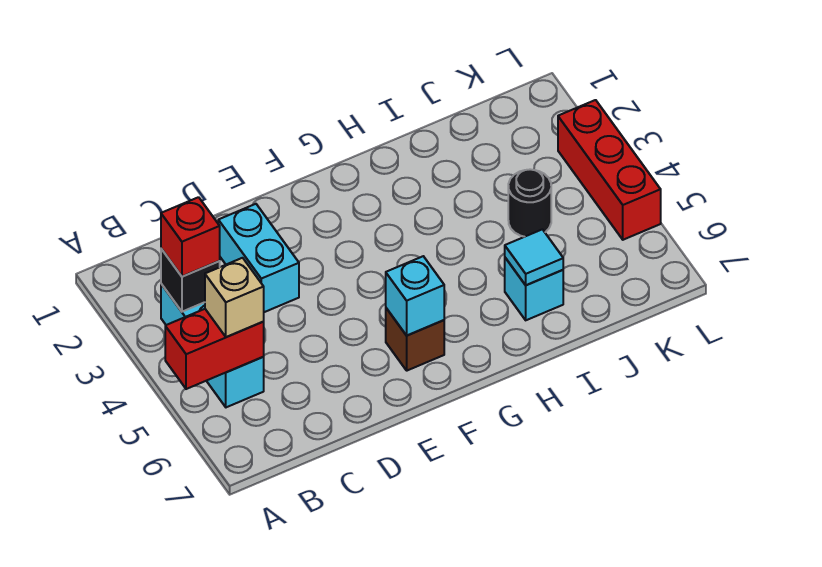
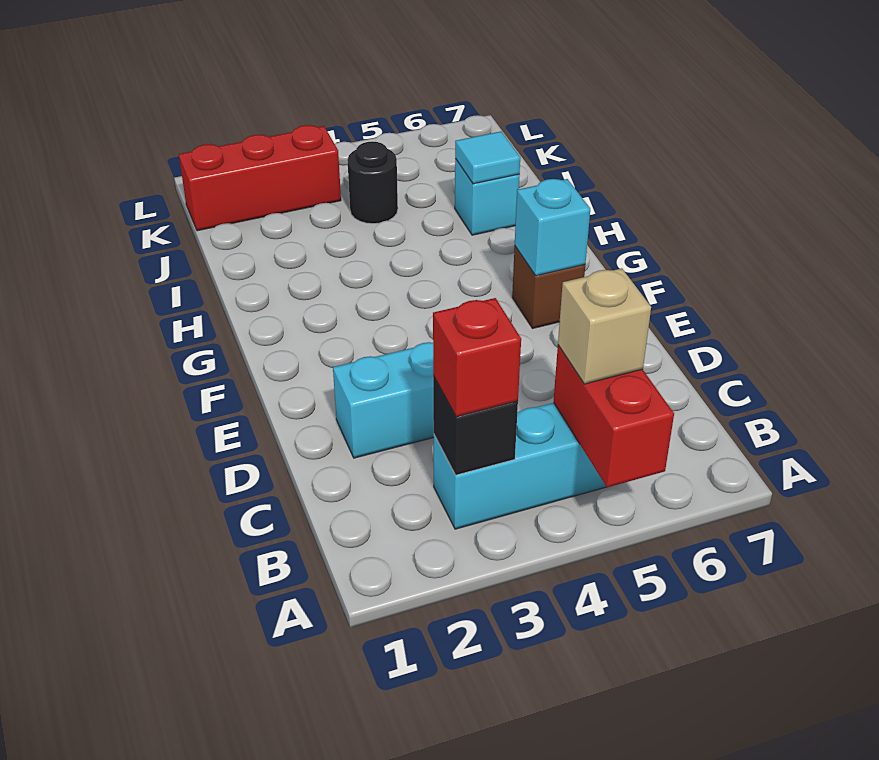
red 1x3 brick [558,100,661,240] -> red 1x3 brick moved to [179,125,341,231]

